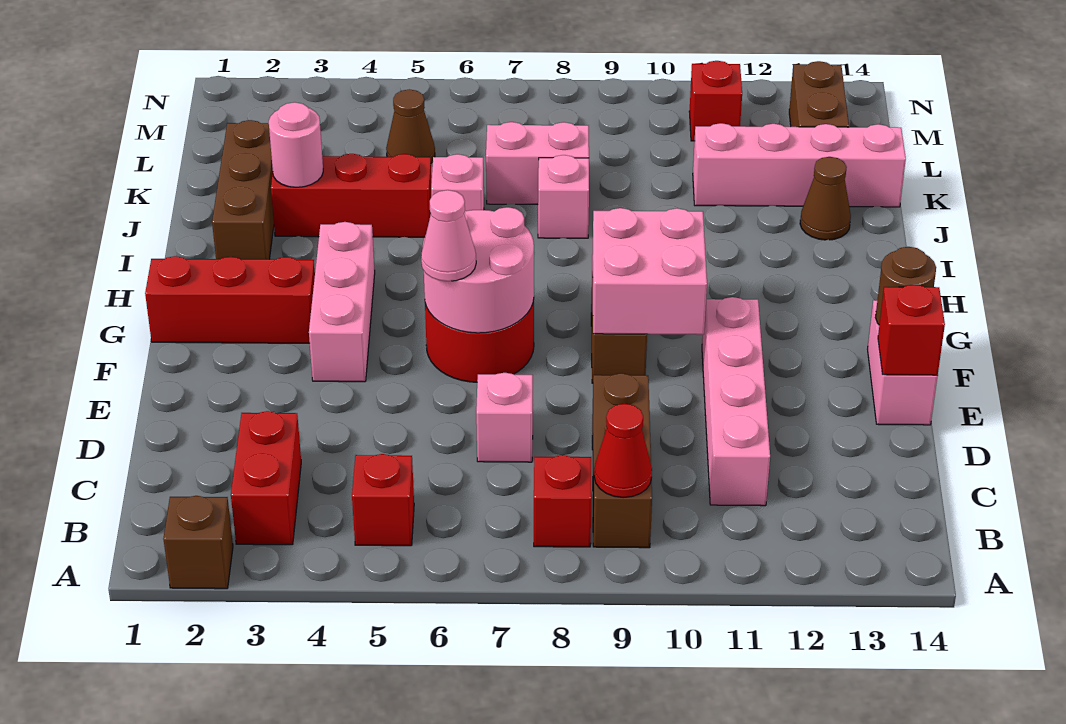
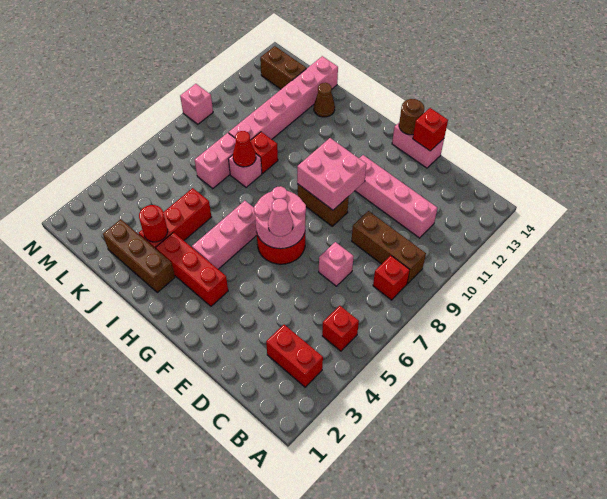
brown 1x1 brick [163,496,233,589] -> none
red 1x1 cone [594,404,652,498] -> red 1x1 cone moved to [233,131,256,167]
pink 1x3 brick [309,222,375,382] -> pink 1x3 brick turned to [192,201,257,269]
red 1x3 brick [145,256,315,343] -> red 1x3 brick turned to [156,232,228,306]
pink 1x1 round brick [269,102,323,187] -> red 1x1 round brick [139,205,168,242]
pink 1x1 brick [431,154,484,211] -> pink 1x1 brick moved to [180,84,213,124]
pink 1x4 brick [693,123,906,207] -> pink 1x6 brick [229,56,338,140]
brown 1x1 cone [386,89,435,163] -> none
red 1x1 brick [689,61,742,141] -> red 1x1 brick moved to [250,132,278,173]

